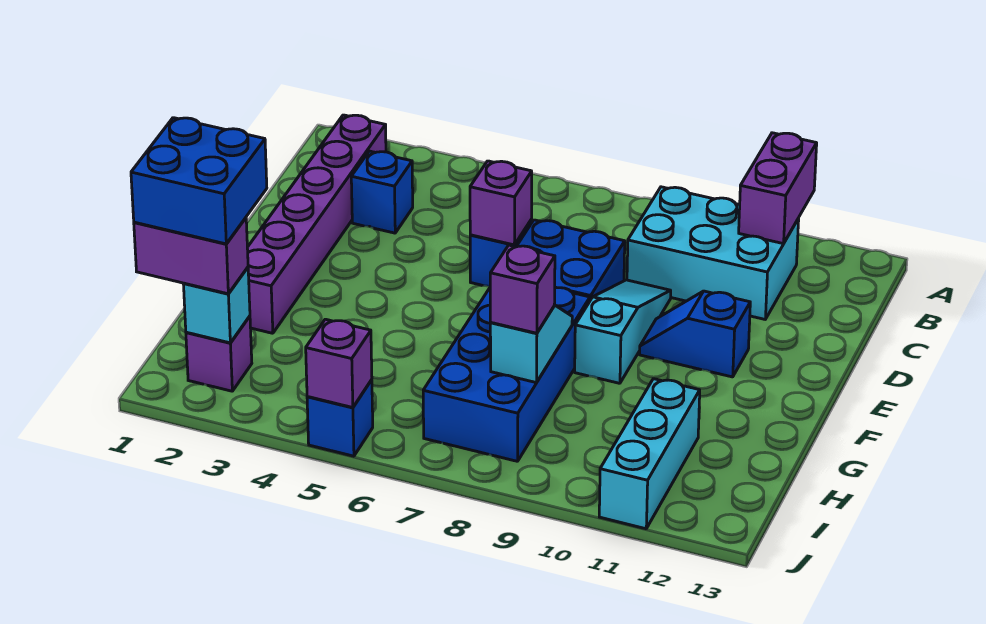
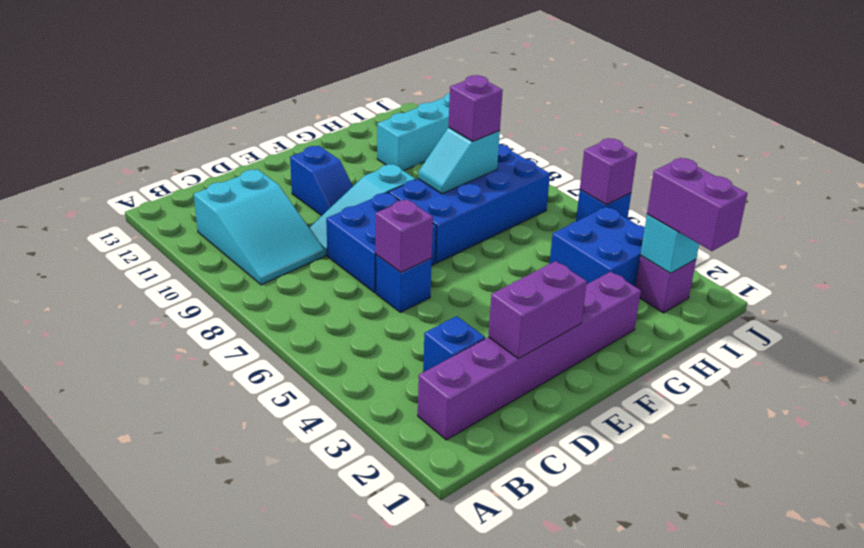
purple 1x2 brick [739,133,817,244] -> purple 1x2 brick moved to [488,261,587,359]
cyan 2x3 brick [627,187,799,319] -> cyan 2x3 slope [194,169,325,285]
blue 2x2 brick [131,118,267,244] -> blue 2x2 brick moved to [550,207,645,286]

